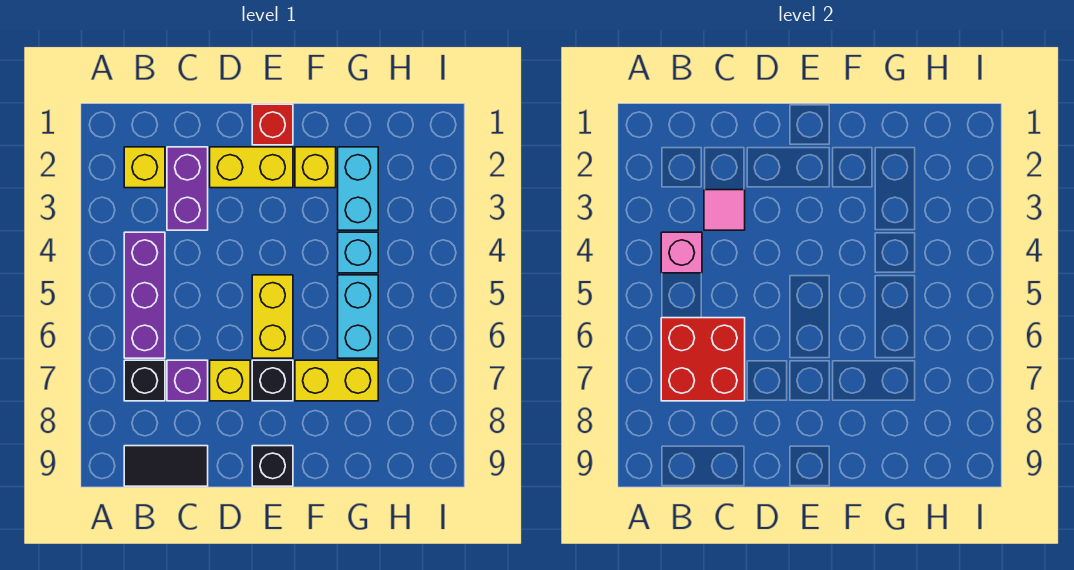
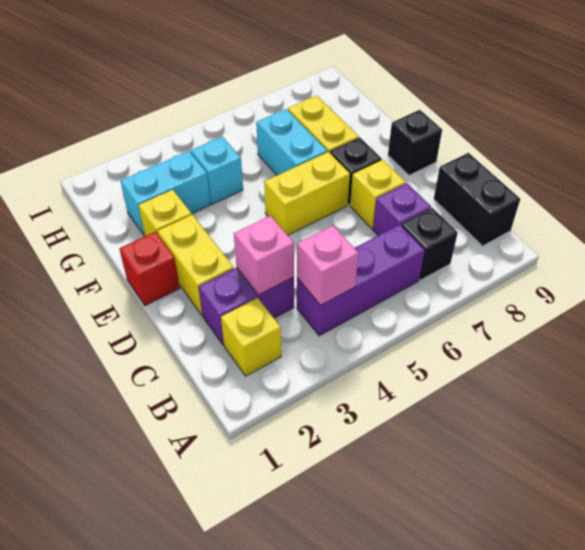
red 2x2 brick [661,318,745,401] -> none
black 1x2 tile [124,446,208,486] -> black 1x2 brick [434,153,520,246]
pink 1x1 tile [704,190,745,230] -> pink 1x1 brick [234,216,294,295]
cyan 1x2 brick [338,275,378,358] -> cyan 1x2 brick turned to [256,109,327,175]

